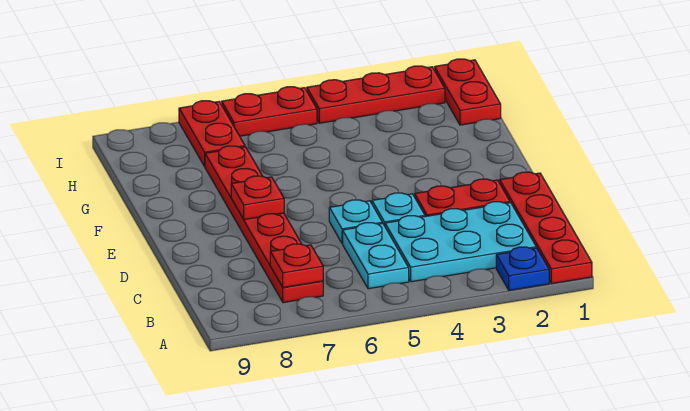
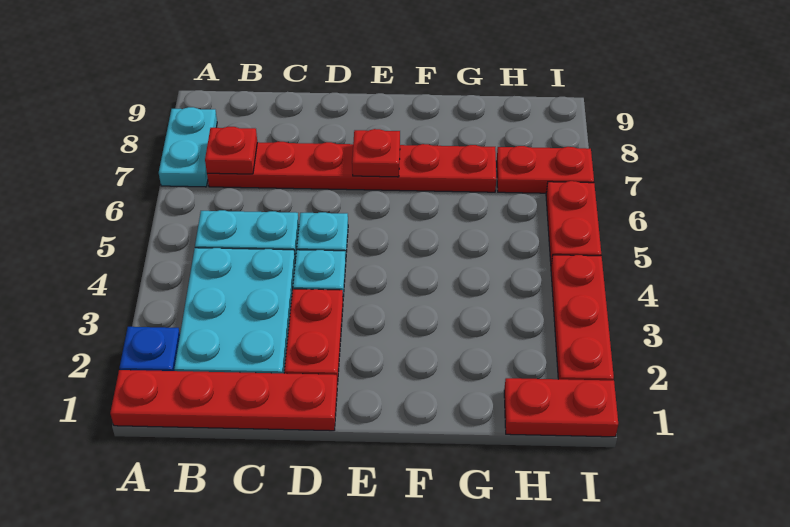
none -> cyan 1x2 plate [159,107,217,187]

